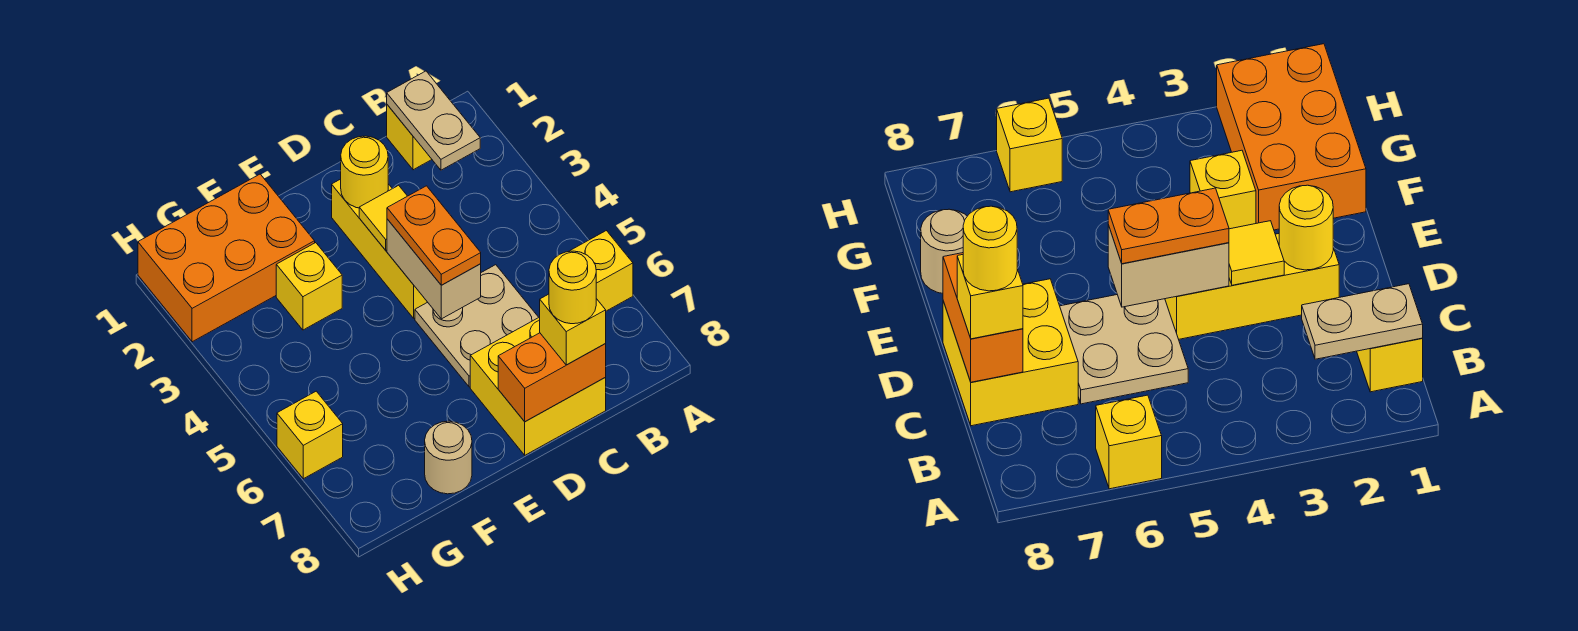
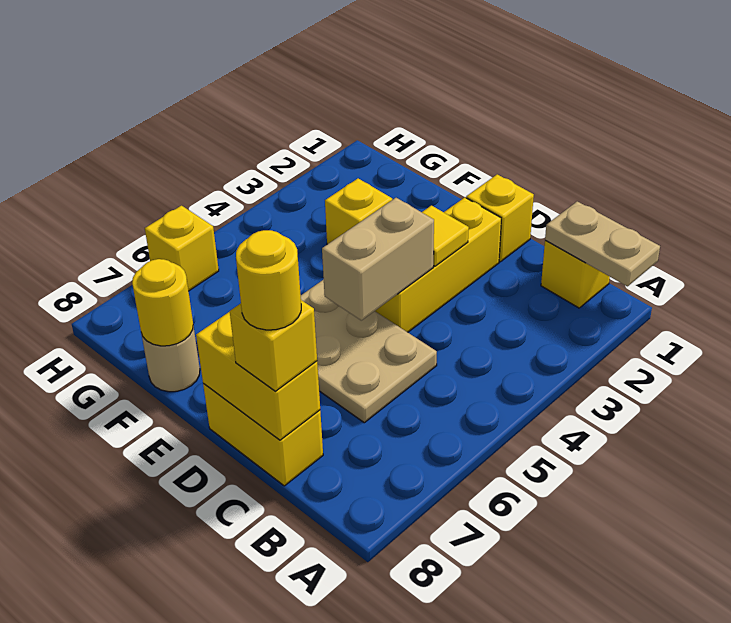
yellow 1x1 brick [569,231,633,311] -> yellow 1x1 brick moved to [466,174,534,262]
tan 1x2 plate [387,71,480,170] -> tan 1x2 plate turned to [545,201,660,286]
tan 2x2 plate [415,265,539,387] -> tan 2x3 plate [301,279,437,423]
yellow 2x2 brick [470,317,606,455] -> yellow 1x2 brick [203,383,323,486]
orange 1x2 brick [498,333,606,422] -> yellow 1x2 brick [196,312,320,440]
yellow 1x1 round brick [341,136,388,208] -> yellow 1x1 round brick moved to [132,259,193,346]
orange 1x2 plate [387,186,481,285] -> none
orange 2x3 brick [138,174,315,342] -> none

